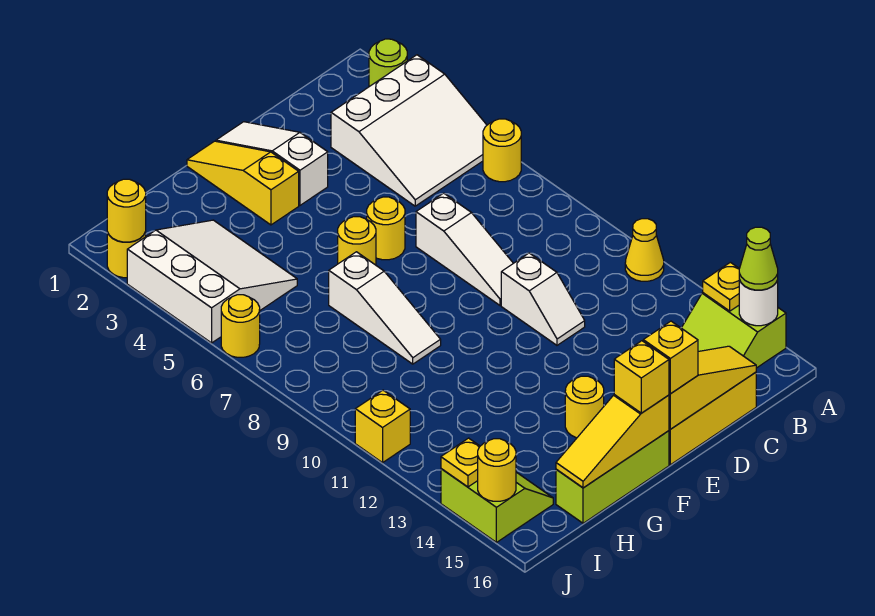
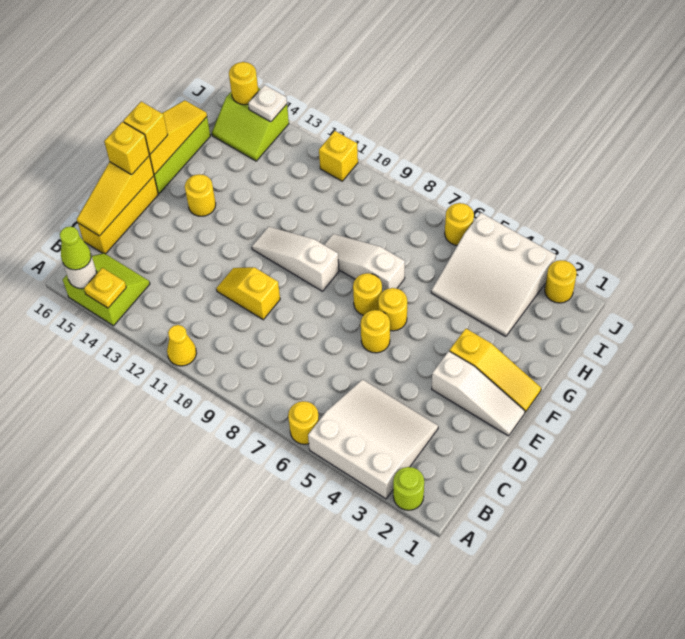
white 3x3 slope [331,55,487,206] -> white 3x3 slope turned to [308,379,438,499]
white 1x3 slope [416,193,513,306] -> white 1x3 slope moved to [252,227,339,291]
white 1x2 slope [501,253,585,345] -> yellow 1x2 slope [216,267,280,320]
yellow 1x1 round brick [107,179,146,242] -> yellow 1x1 round brick moved to [353,273,382,315]
yellow 1x1 plate [441,438,480,487] -> white 1x1 plate [248,85,287,122]

